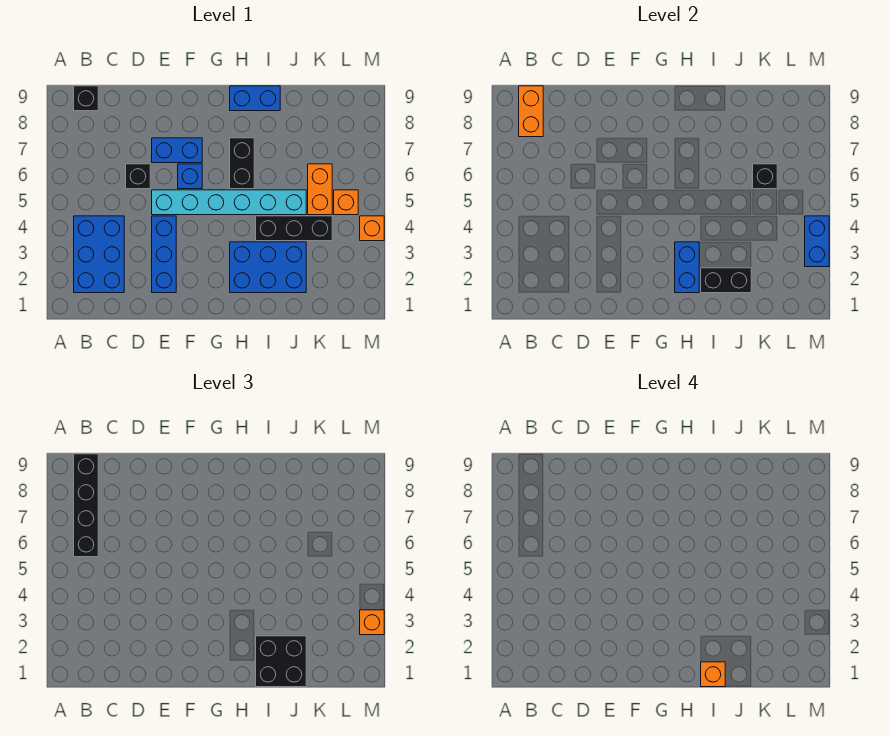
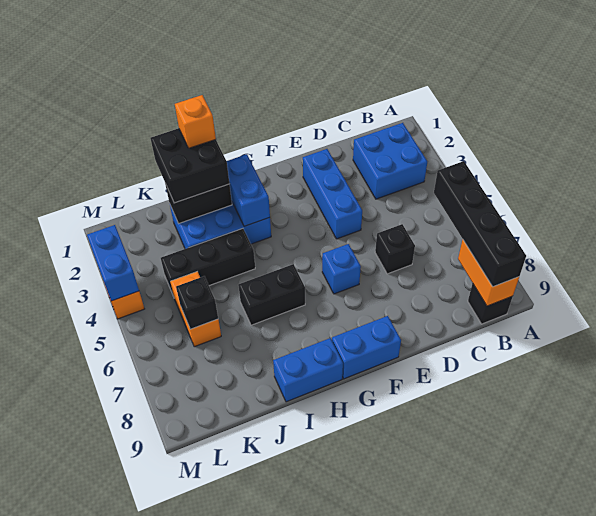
blue 2x3 brick [74,216,124,293] -> blue 2x2 brick [353,123,427,199]
cyan 1x6 brick [152,190,306,215] -> none
blue 1x2 brick [152,138,202,163] -> blue 1x2 brick moved to [332,316,401,379]
black 1x2 brick [230,138,254,189] -> black 1x2 brick turned to [238,264,305,325]
orange 1x1 brick [334,190,358,215] -> none
orange 1x1 brick [360,610,384,635] -> none

